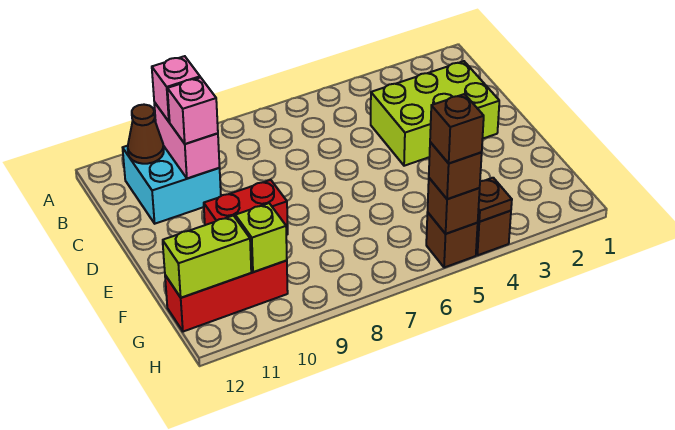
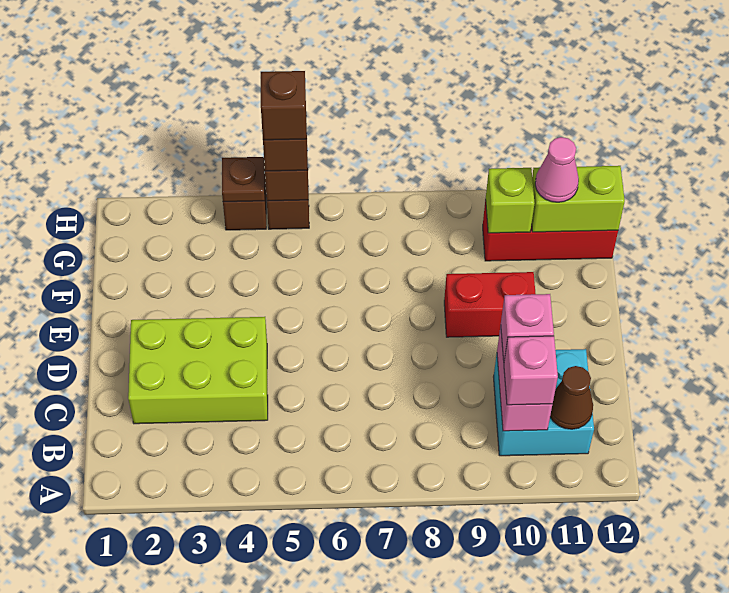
none -> pink 1x1 cone [535,137,579,202]

